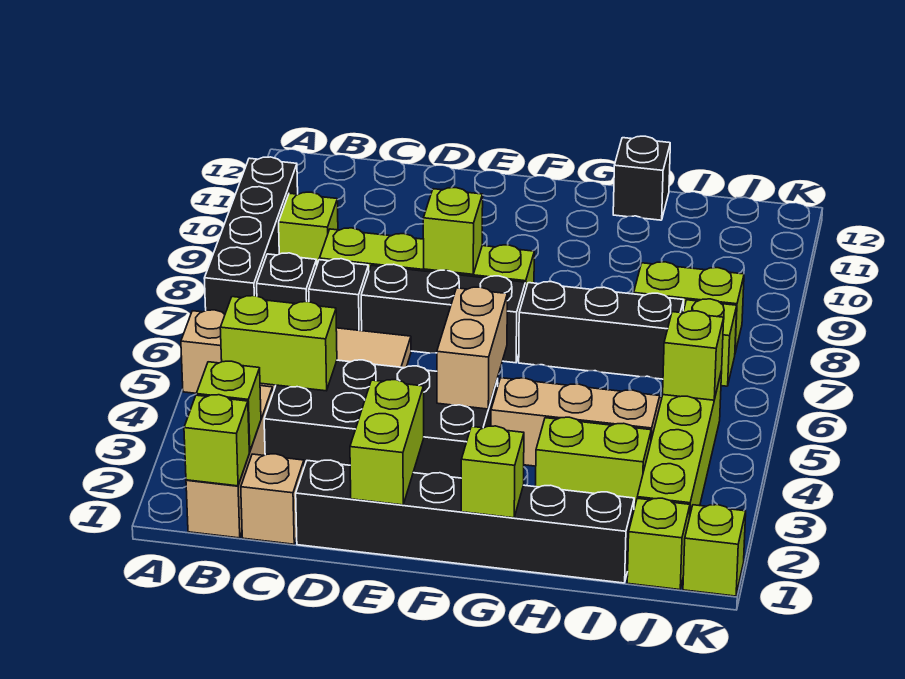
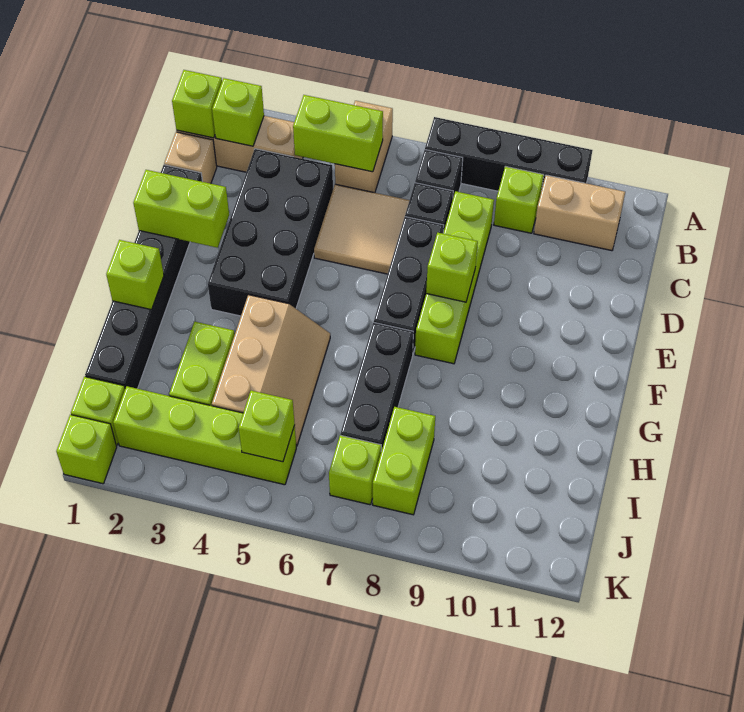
lime 1x2 brick [220,296,337,391] -> lime 1x2 brick turned to [293,95,383,172]
tan 1x2 brick [437,287,507,409] -> tan 1x2 brick moved to [534,175,625,251]
black 1x1 brick [613,136,670,220] -> none

